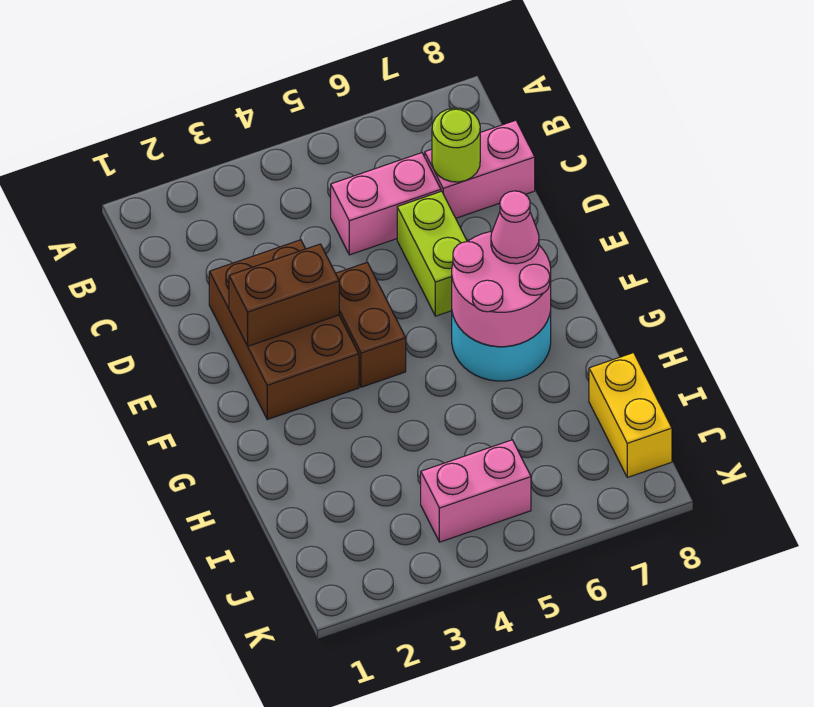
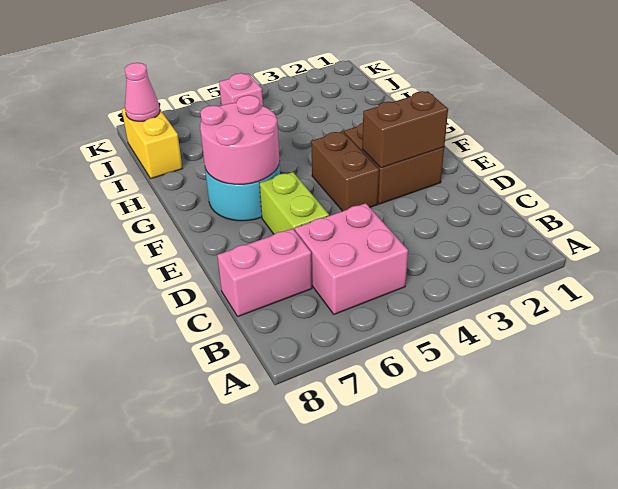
pink 1x2 brick [331,153,441,255] -> pink 2x2 brick [295,203,408,314]
lime 1x1 round brick [432,108,480,182] -> none
brown 2x3 brick [209,240,359,419] -> brown 2x2 brick [344,123,444,204]
pink 1x1 cone [491,191,539,264] -> pink 1x1 cone moved to [125,63,160,121]
pink 1x2 brick [421,440,531,542] -> pink 1x1 brick [219,73,263,106]

